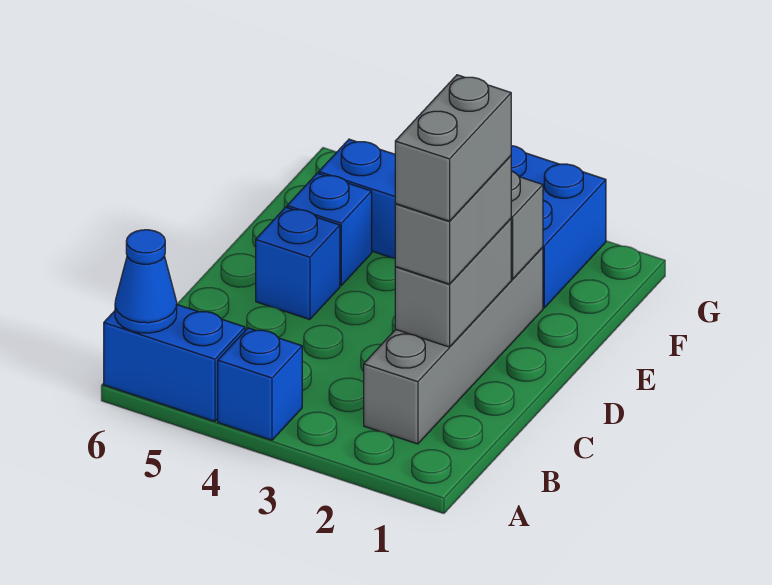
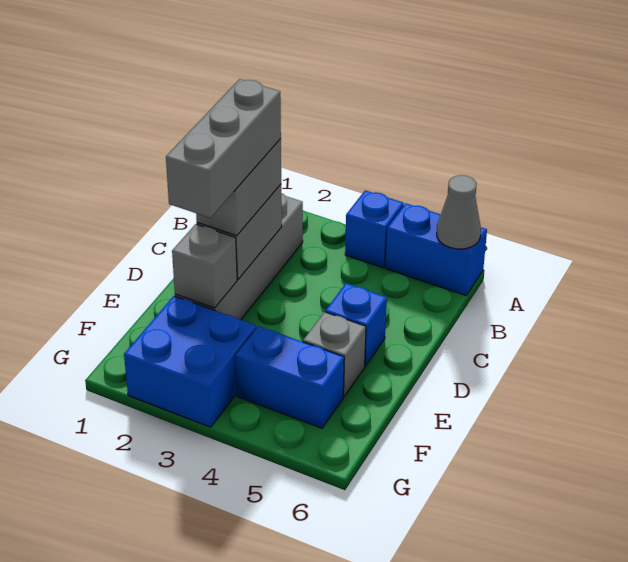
blue 1x1 cone [115,230,177,333] -> grey 1x1 cone [437,175,481,249]
grey 1x2 brick [395,75,511,221] -> grey 1x3 brick [166,79,281,218]
blue 1x1 brick [287,173,372,285] -> grey 1x1 brick [303,312,366,397]

